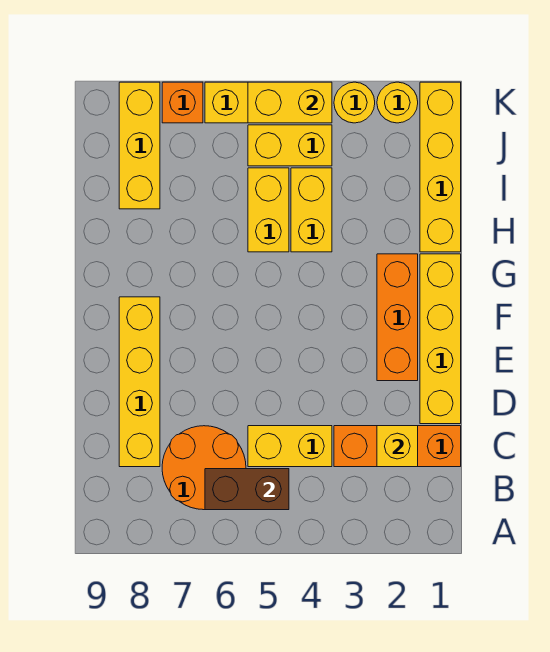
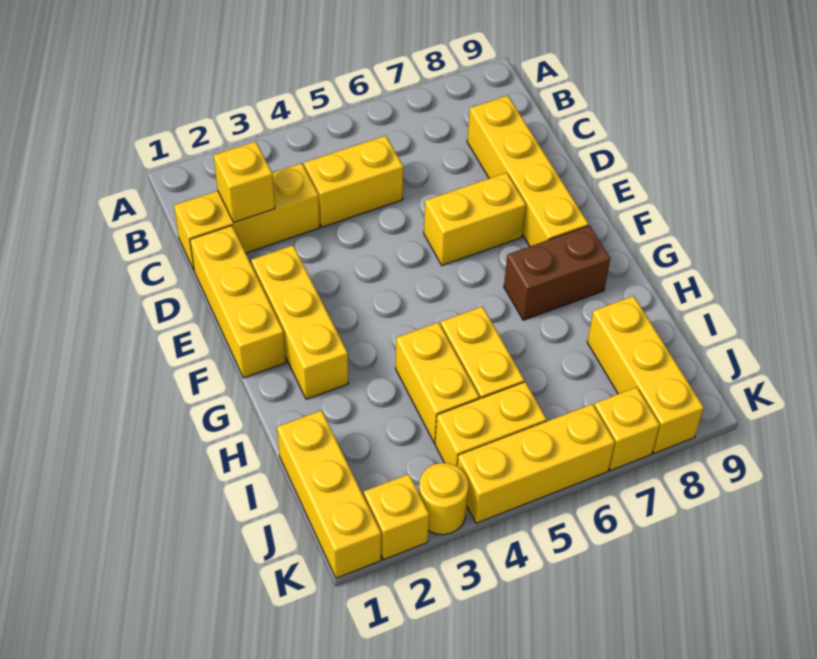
brown 1x2 brick [205,469,289,510] -> brown 1x2 brick moved to [504,225,610,320]
orange 2x2 round brick [162,426,246,510] -> none
orange 1x3 brick [334,426,461,467] -> yellow 1x3 brick [174,163,320,270]
yellow 1x4 brick [420,254,461,424] -> yellow 1x3 brick [190,226,286,378]
orange 1x3 brick [377,254,418,381] -> yellow 1x3 brick [251,245,348,399]
yellow 1x4 brick [420,82,461,252] -> yellow 1x3 brick [277,410,381,578]
yellow 1x1 round brick [377,82,418,123] -> yellow 1x1 brick [364,474,429,560]
yellow 1x2 brick [248,82,332,123] -> yellow 1x2 brick moved to [424,173,526,265]
orange 1x1 brick [162,82,203,123] -> yellow 1x1 brick [594,387,660,471]

